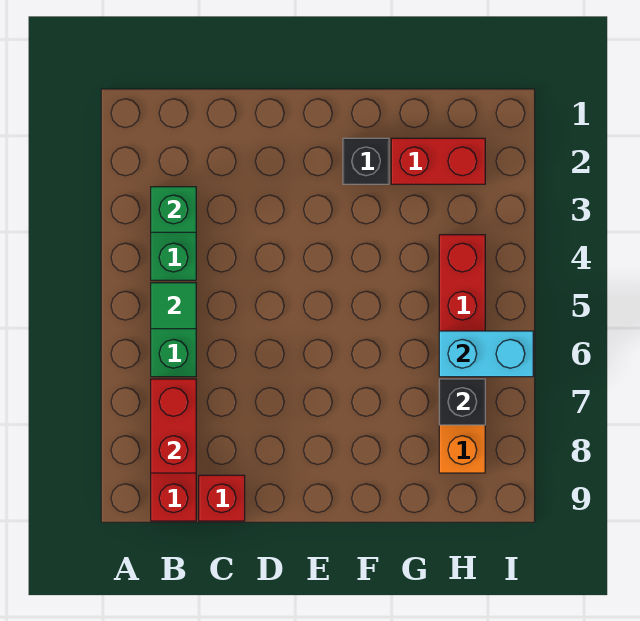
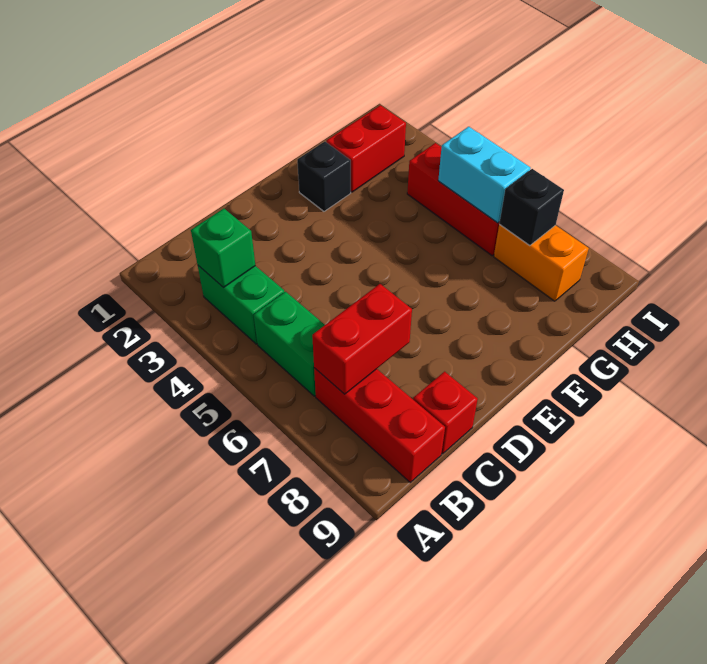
green 1x1 tile [151,283,196,329] -> none
red 1x2 brick [151,379,196,473] -> red 1x2 brick turned to [312,284,412,394]
cyan 1x2 brick [439,331,533,377] -> cyan 1x2 brick turned to [438,127,530,223]

